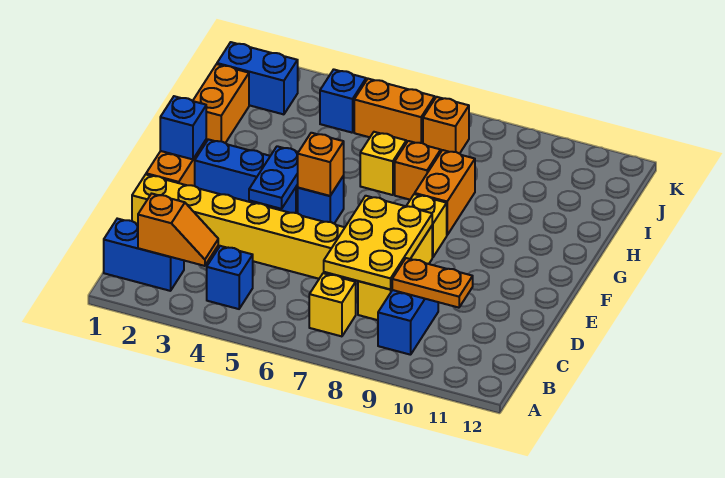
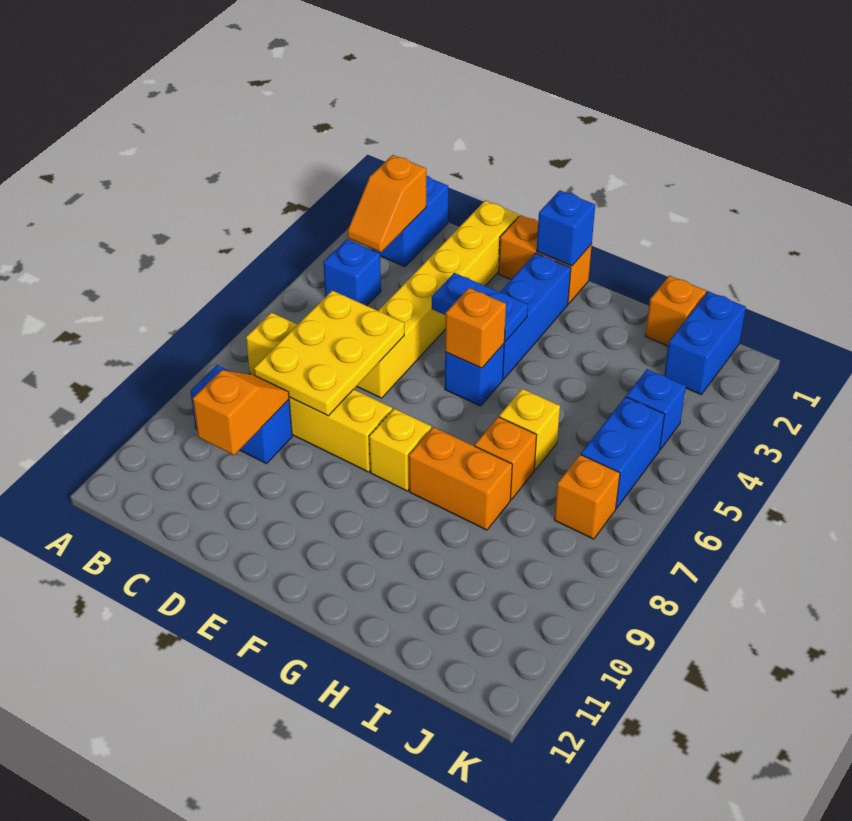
yellow 2x3 plate [324,196,432,289] -> yellow 2x3 plate turned to [254,291,404,416]
orange 1x2 plate [392,258,473,308] -> orange 1x2 slope [193,370,289,455]
orange 1x2 brick [193,64,249,143] -> orange 1x1 brick [645,276,706,346]
orange 1x2 brick [354,79,435,143] -> blue 1x2 brick [581,397,665,508]

